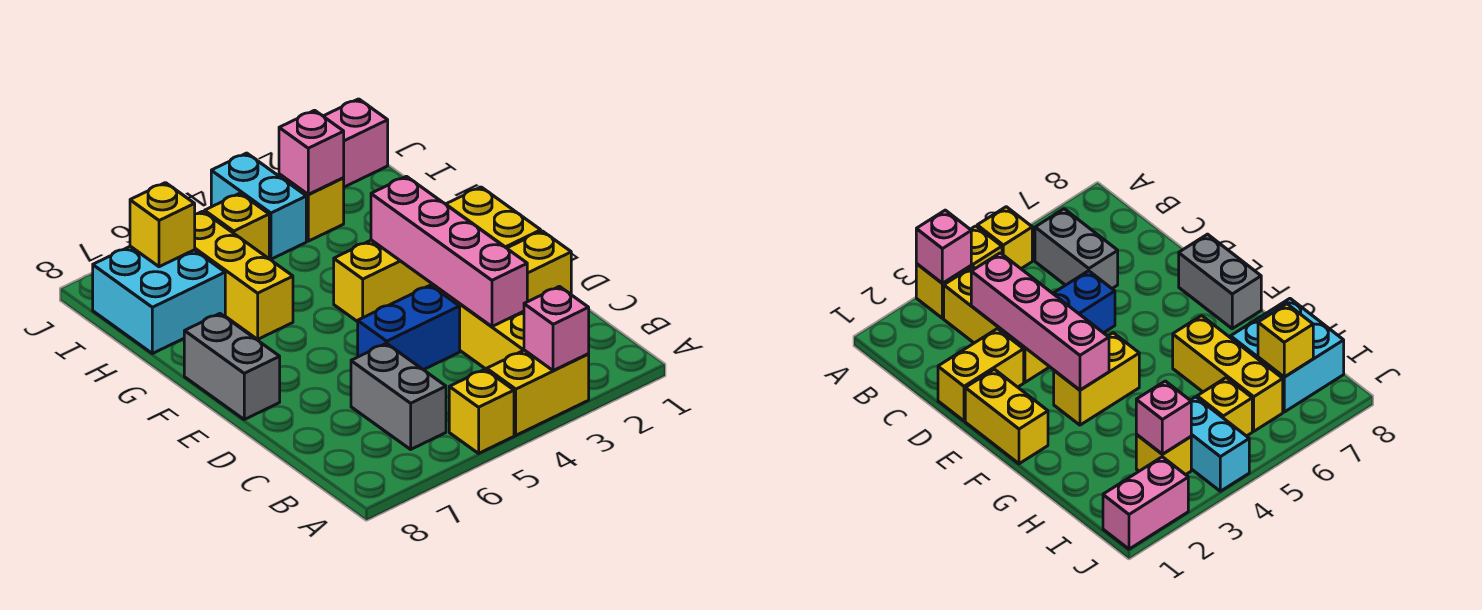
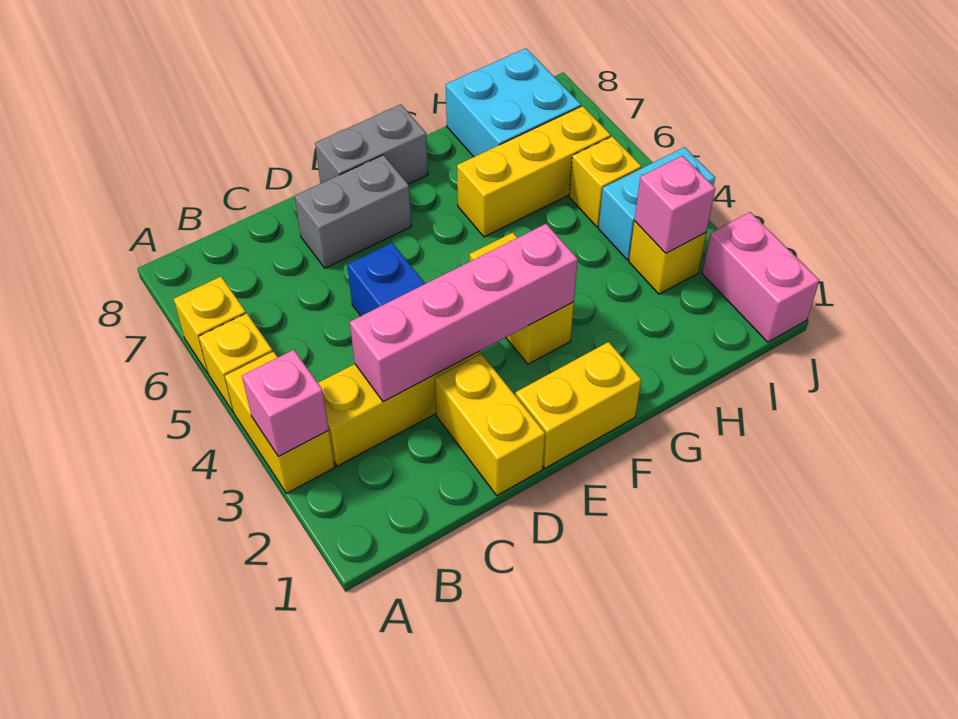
grey 1x2 brick [351,343,446,449] -> grey 1x2 brick moved to [295,155,412,268]
yellow 1x1 brick [130,183,195,267] -> yellow 1x1 brick moved to [174,277,246,373]

